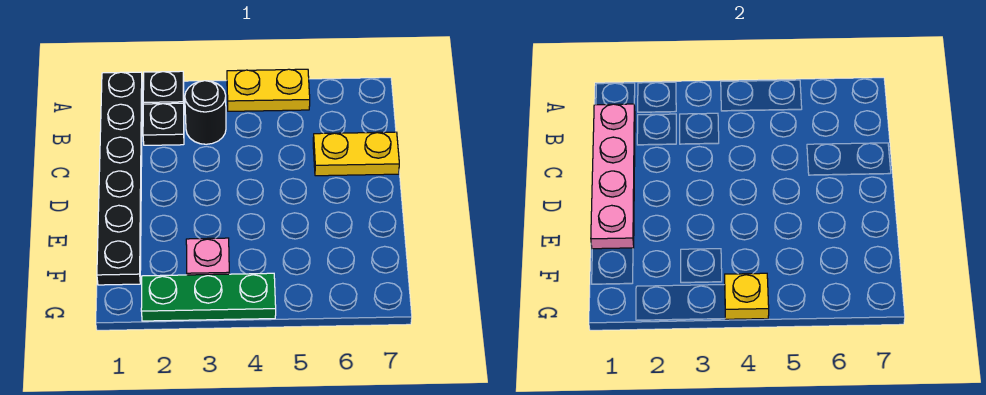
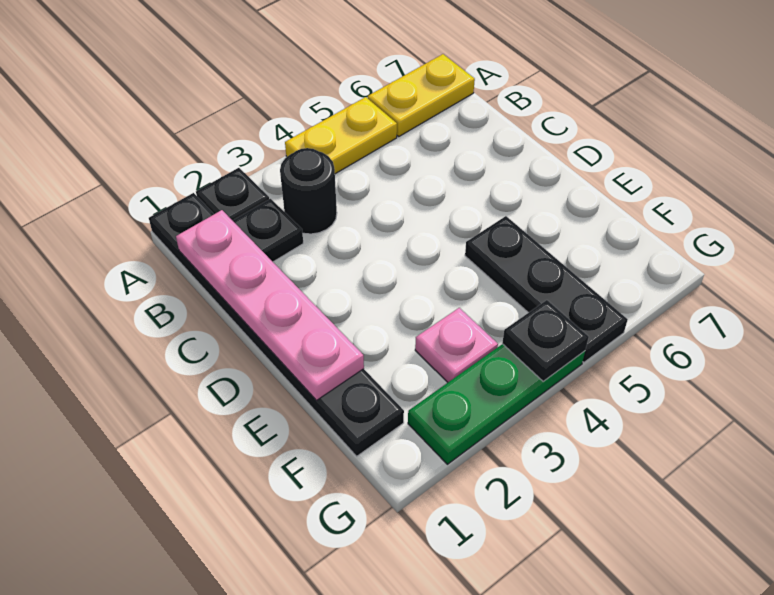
yellow 1x2 plate [313,132,399,176] -> yellow 1x2 plate moved to [368,54,475,136]
none -> black 1x3 plate [465,216,628,362]
yellow 1x1 plate [725,273,769,319] -> black 1x1 plate [502,300,589,381]

